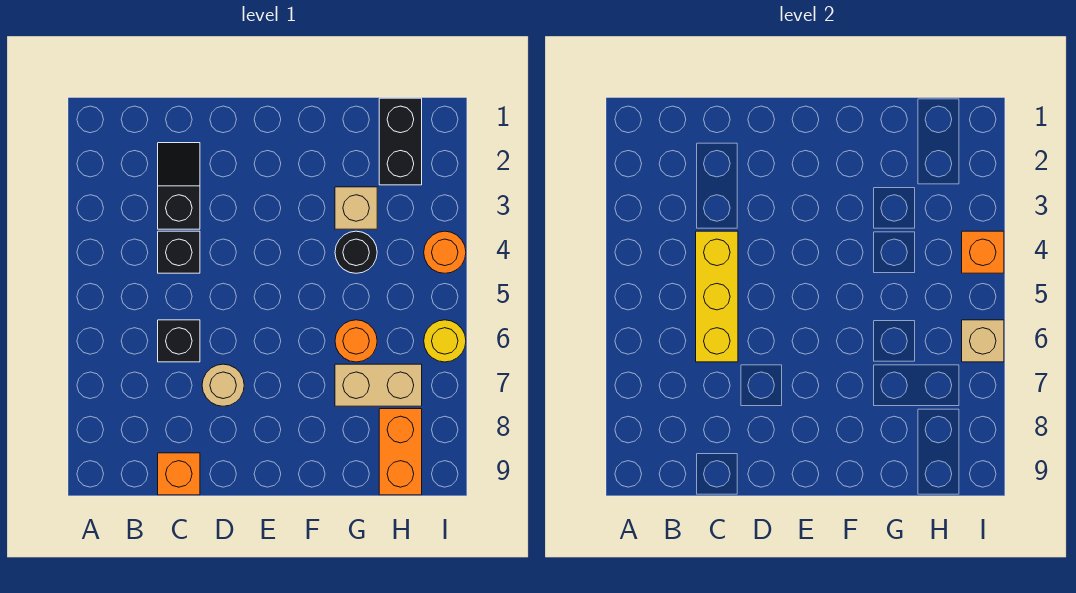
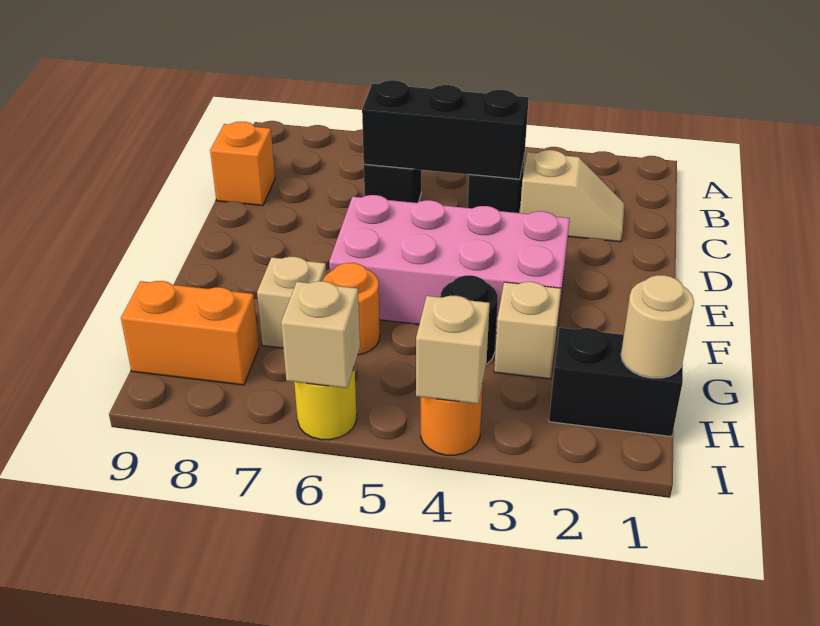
black 1x2 slope [158,143,200,229] -> tan 1x2 slope [520,150,624,242]
yellow 1x3 brick [696,231,738,362] -> black 1x3 brick [362,80,529,179]
tan 1x1 round brick [202,364,244,406] -> tan 1x1 round brick moved to [621,275,694,378]
none -> pink 2x4 brick [329,195,570,334]
tan 1x2 brick [335,364,422,406] -> tan 1x1 brick [257,257,326,348]
orange 1x1 brick [962,231,1004,273] -> tan 1x1 brick [416,296,490,404]

